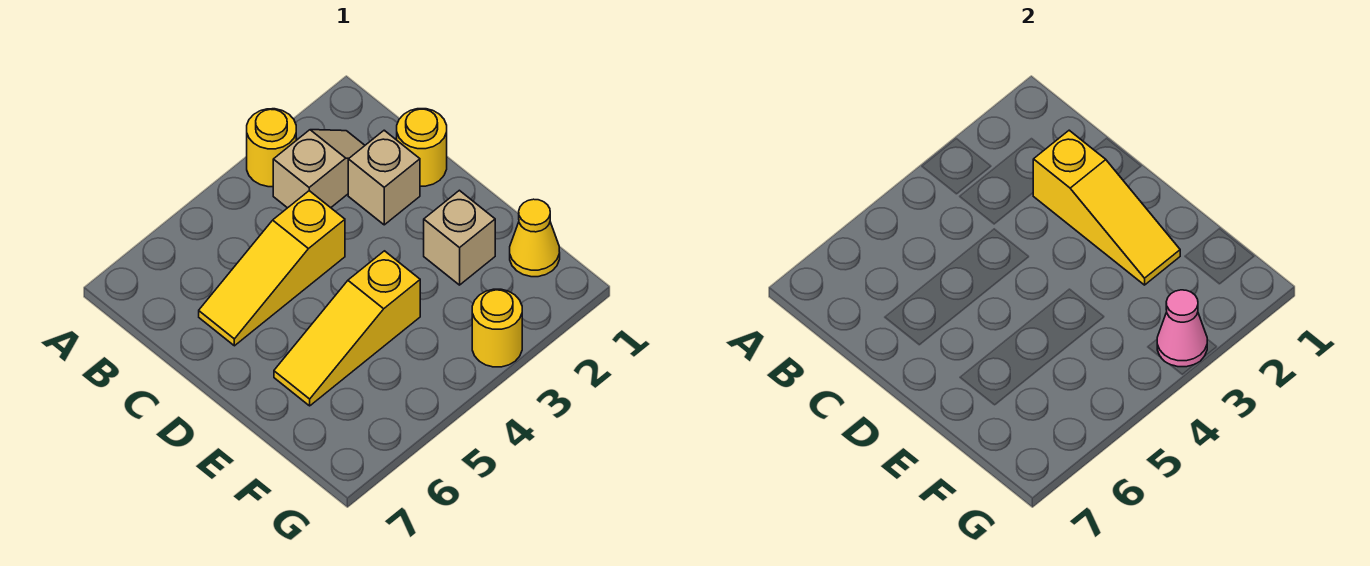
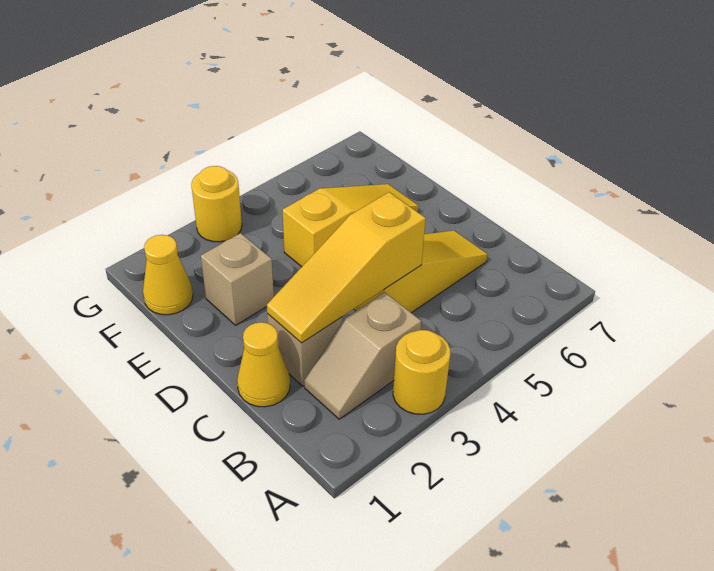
yellow 1x1 round brick [397,109,447,186] -> yellow 1x1 cone [237,322,290,407]
yellow 1x3 slope [1033,130,1180,285] -> yellow 1x3 slope turned to [267,192,426,343]
pink 1x1 cone [1157,290,1207,367] -> none

